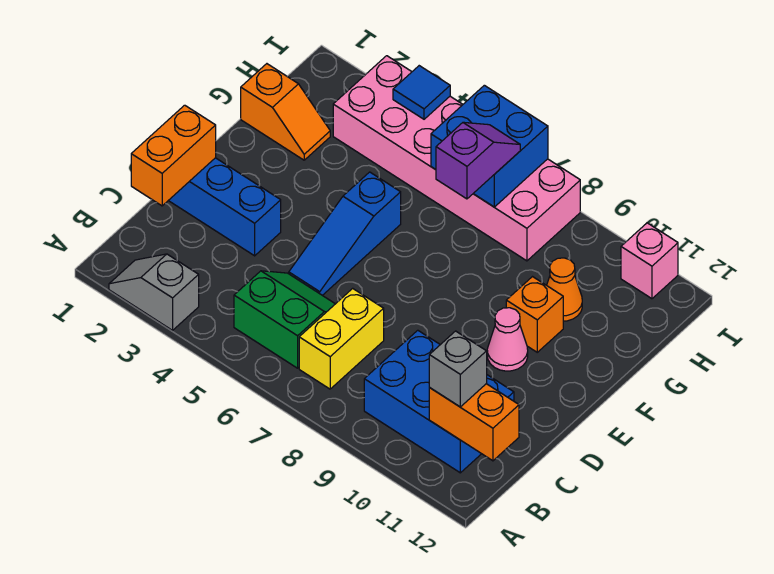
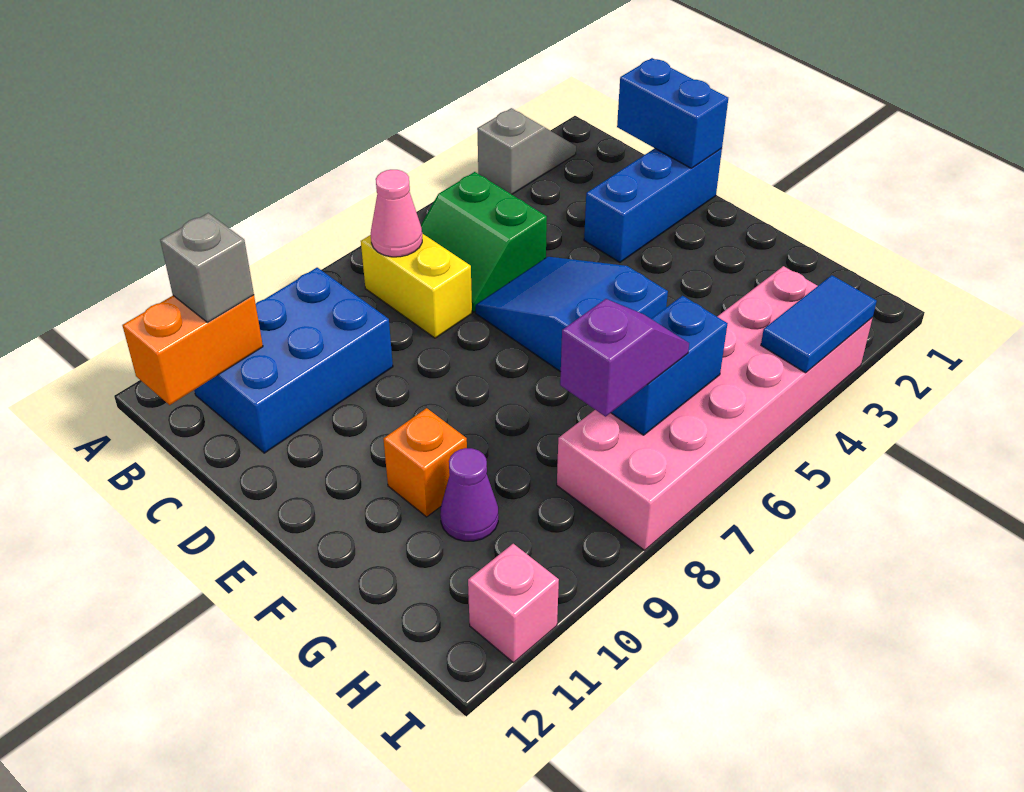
green 2x2 slope [234,271,335,368] -> green 2x2 slope turned to [421,172,547,312]
orange 1x2 brick [131,105,216,206] -> blue 1x2 brick [617,58,728,168]
blue 1x3 slope [289,172,401,295] -> blue 2x3 slope [476,257,668,372]
pink 1x1 cone [487,308,528,371] -> pink 1x1 cone moved to [371,170,422,257]
orange 1x2 slope [241,64,330,160] -> none
purple 1x2 slope [436,122,520,199] -> purple 1x2 slope turned to [560,299,689,417]
orange 1x1 cone [547,258,582,321] -> purple 1x1 cone [440,448,498,541]
blue 2x2 brick [431,85,548,207] -> blue 1x2 brick [611,296,728,435]
blue 1x1 tile [393,66,450,119] -> blue 1x2 tile [761,275,877,373]

